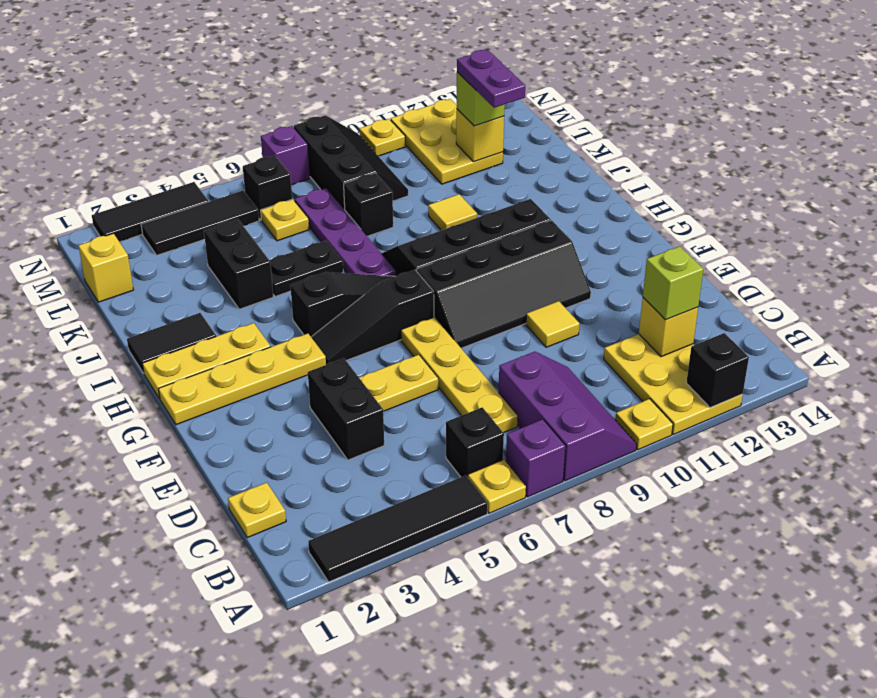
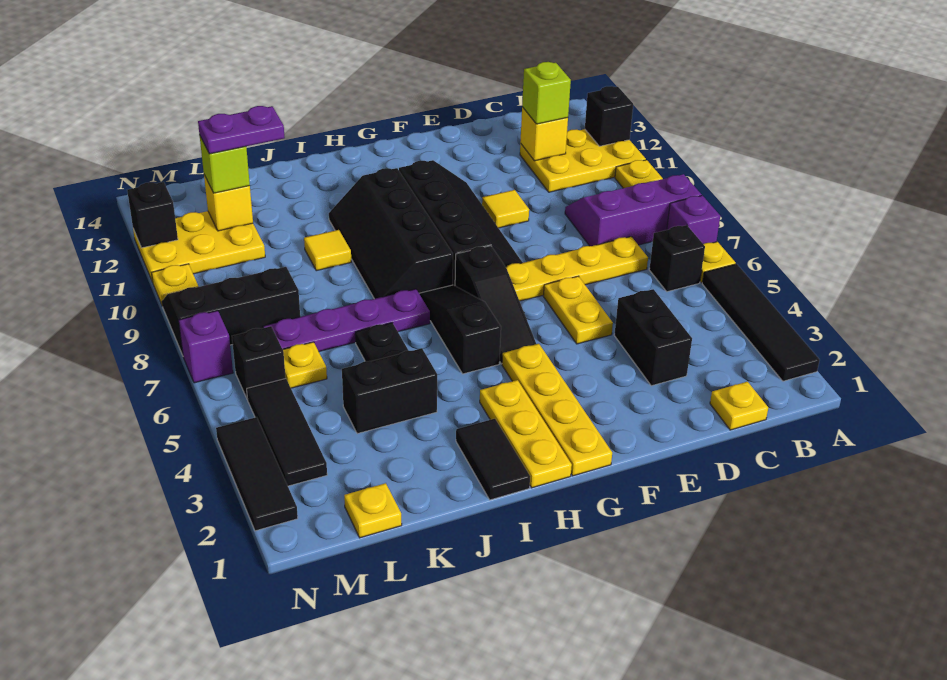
black 1x2 brick [308,358,384,460] -> black 1x2 brick turned to [614,289,692,386]
black 1x1 brick [344,173,393,236] -> black 1x1 brick moved to [127,182,178,248]
yellow 1x1 brick [78,234,133,302] -> yellow 1x1 plate [344,483,402,538]

